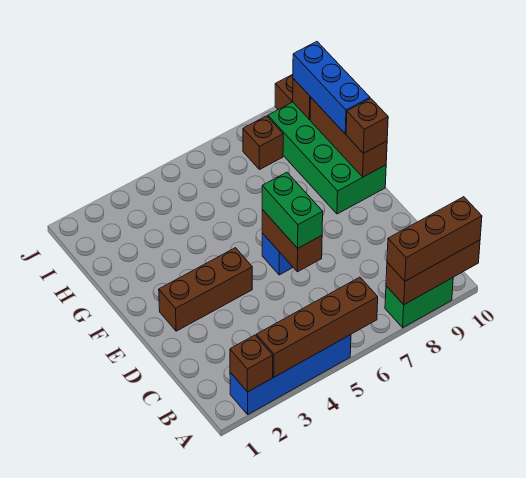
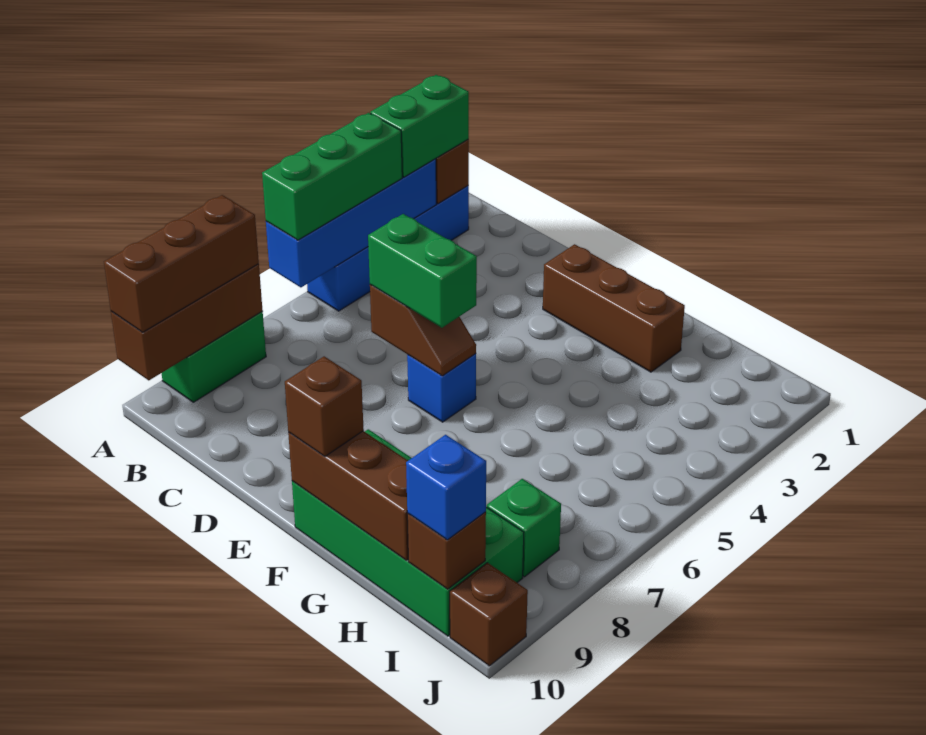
none -> green 1x2 brick [370,75,469,177]
brown 1x4 brick [256,277,378,377] -> blue 1x4 brick [266,159,436,287]
none -> green 1x3 brick [262,113,402,240]
brown 1x2 brick [262,210,322,272] -> brown 1x2 slope [370,285,476,376]
brown 1x3 brick [159,248,252,331] -> brown 1x3 brick turned to [543,244,685,372]
blue 1x3 brick [293,42,370,134] -> blue 1x1 brick [406,435,486,540]
brown 1x1 brick [243,116,283,170] -> green 1x1 brick [487,479,561,577]

